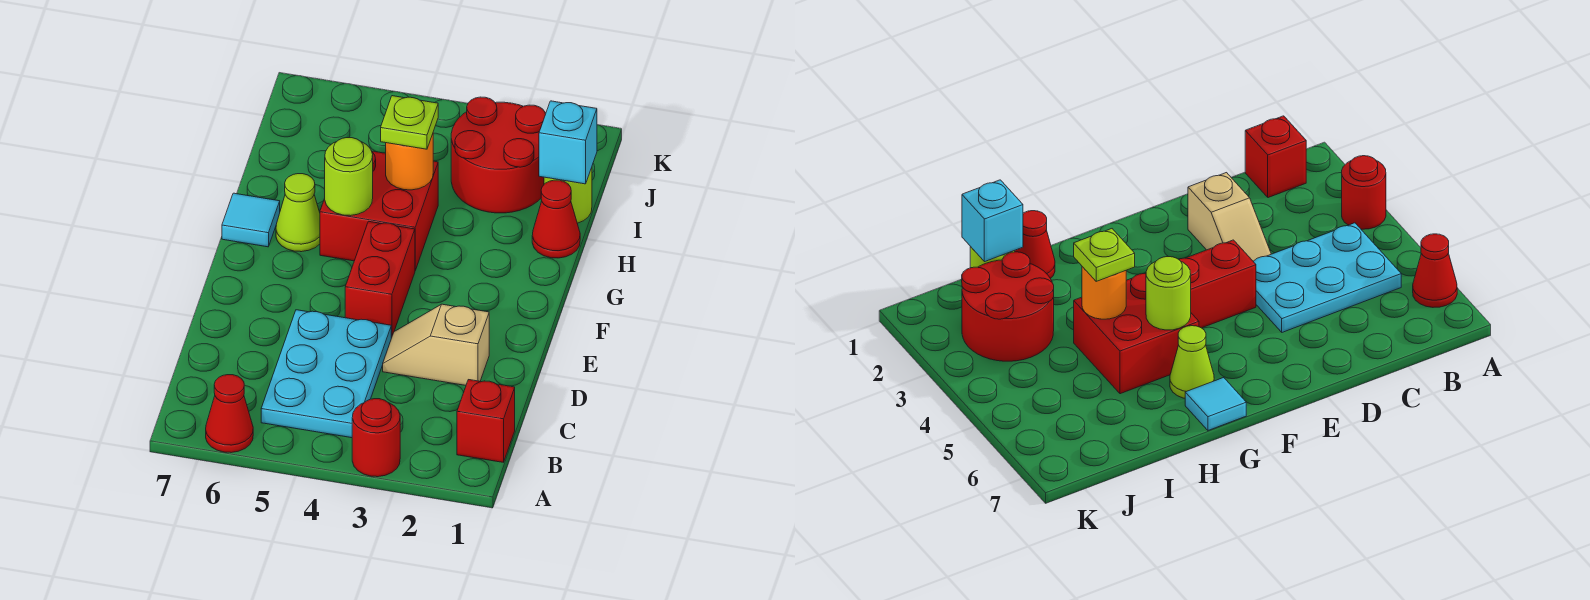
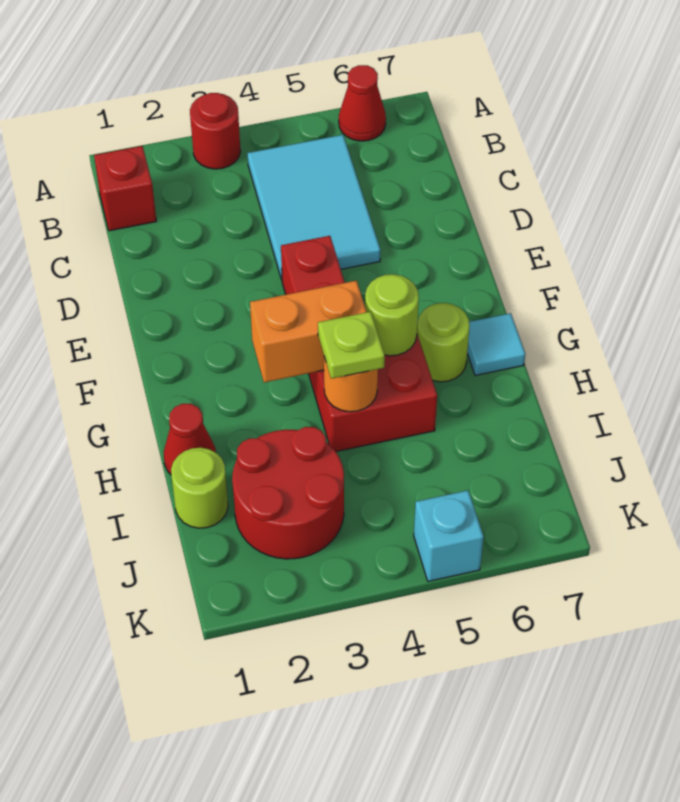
cyan 2x3 plate [261,310,391,438] -> cyan 2x3 tile [248,135,381,280]
tan 1x2 slope [383,304,489,385] -> none
none -> orange 1x2 brick [250,281,366,382]
lime 1x1 cone [276,174,320,252] -> lime 1x1 round brick [417,303,470,382]
cyan 1x1 brick [539,101,597,184] -> cyan 1x1 brick moved to [414,490,484,581]

